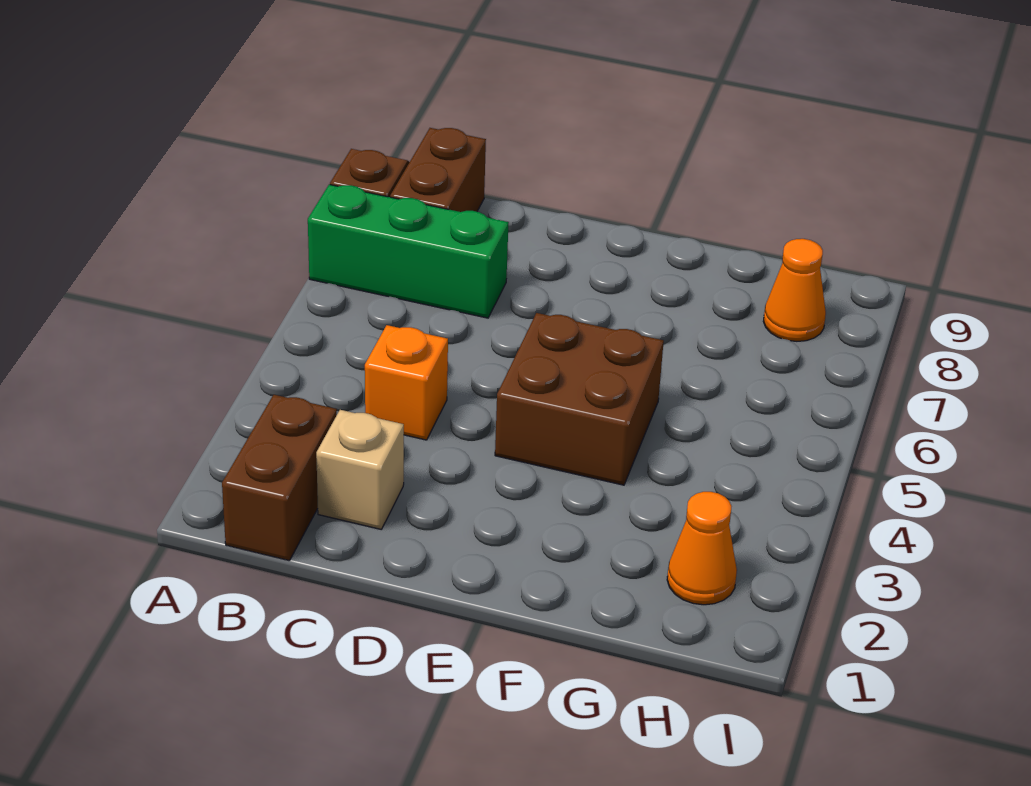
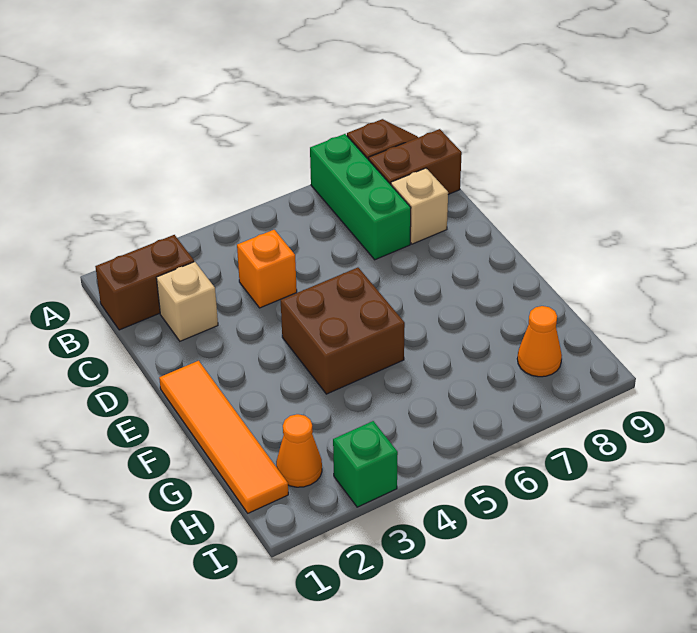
none -> tan 1x1 brick [391,168,448,244]
none -> orange 1x4 tile [159,361,288,513]
none -> green 1x1 brick [333,421,398,507]

